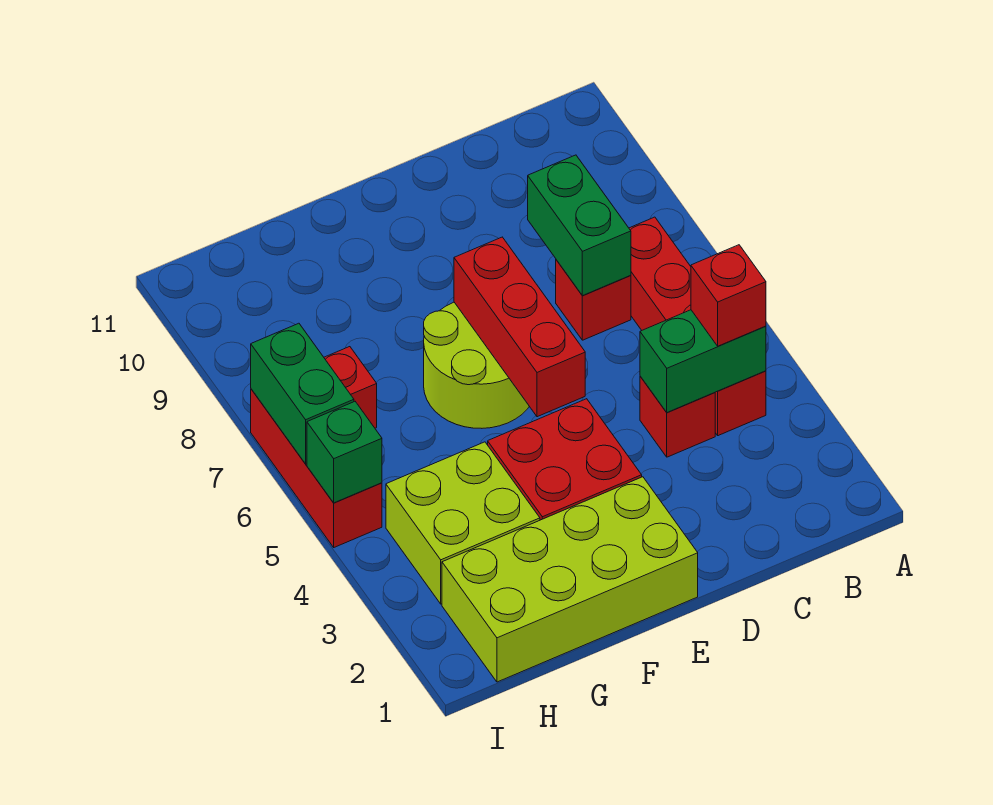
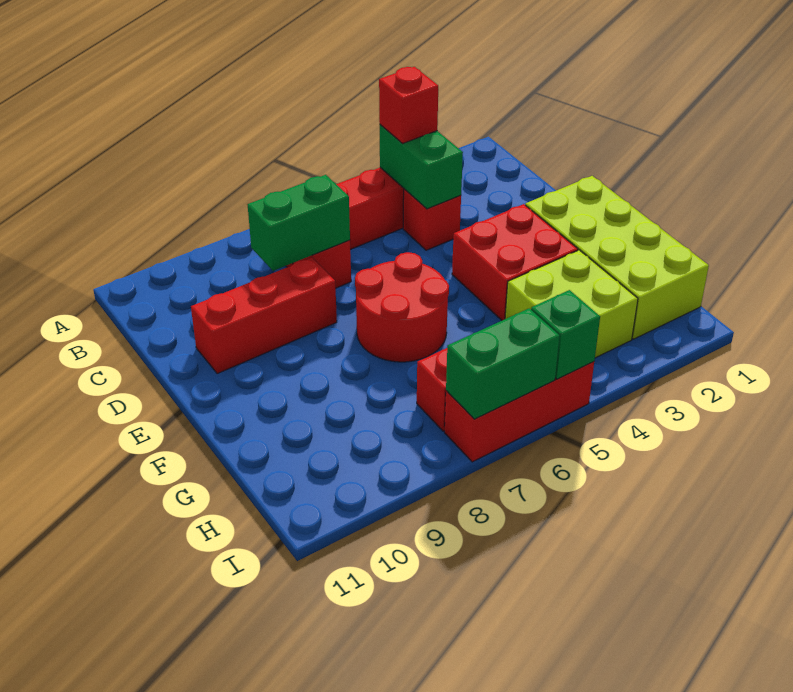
red 1x3 brick [454,237,585,417] -> red 1x3 brick moved to [191,257,337,374]
lime 2x2 round brick [424,302,529,428] -> red 2x2 round brick [355,252,449,362]

